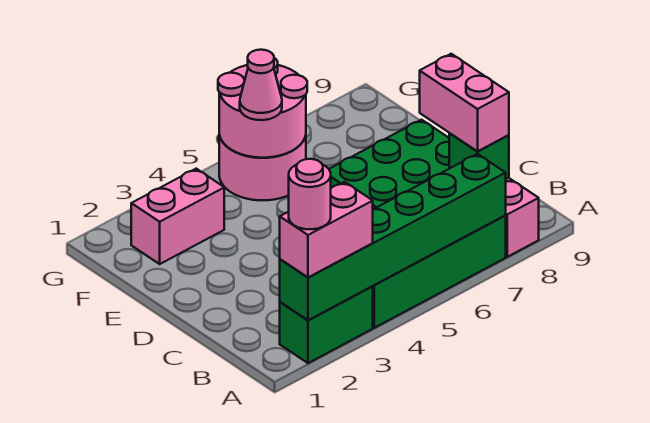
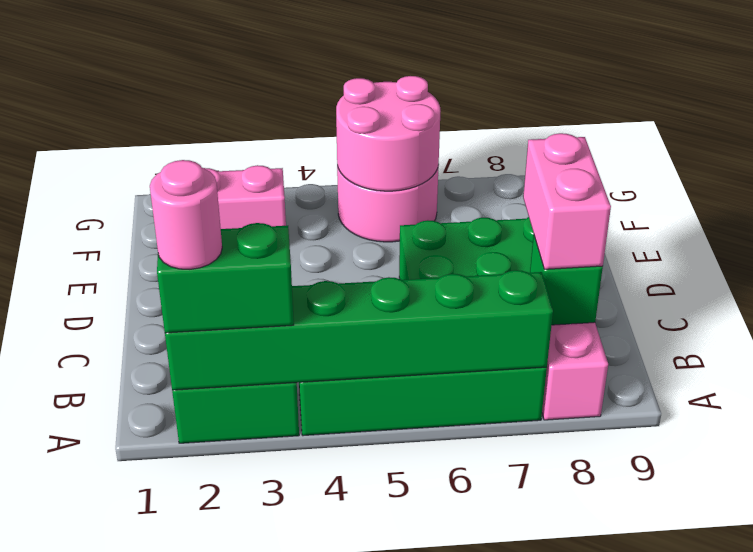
pink 1x2 brick [280,182,373,278] -> green 1x2 brick [157,223,294,333]
pink 1x1 cone [240,50,282,120] -> none

